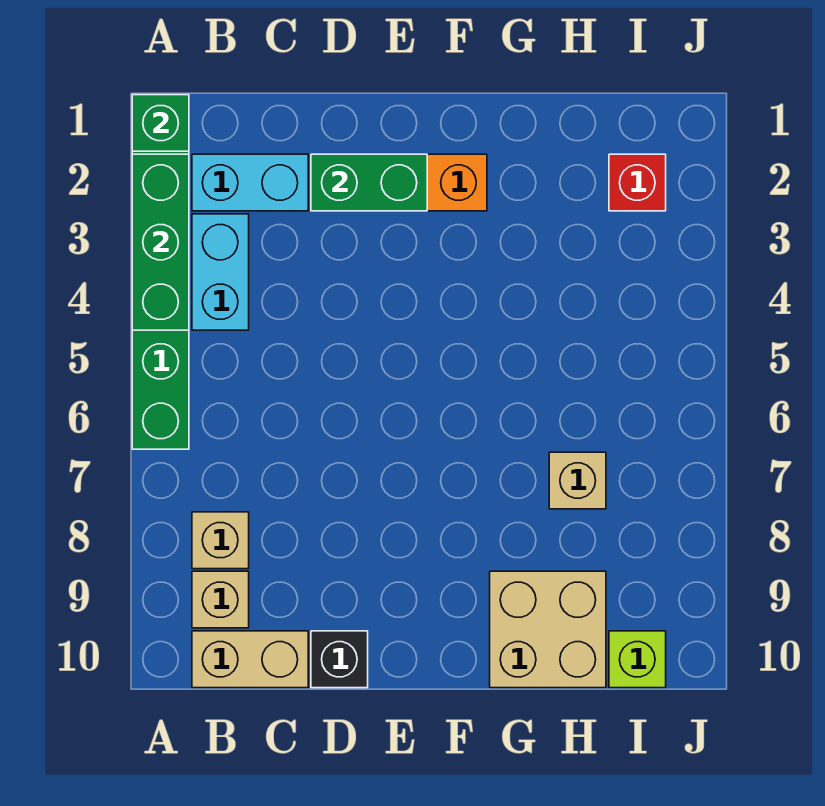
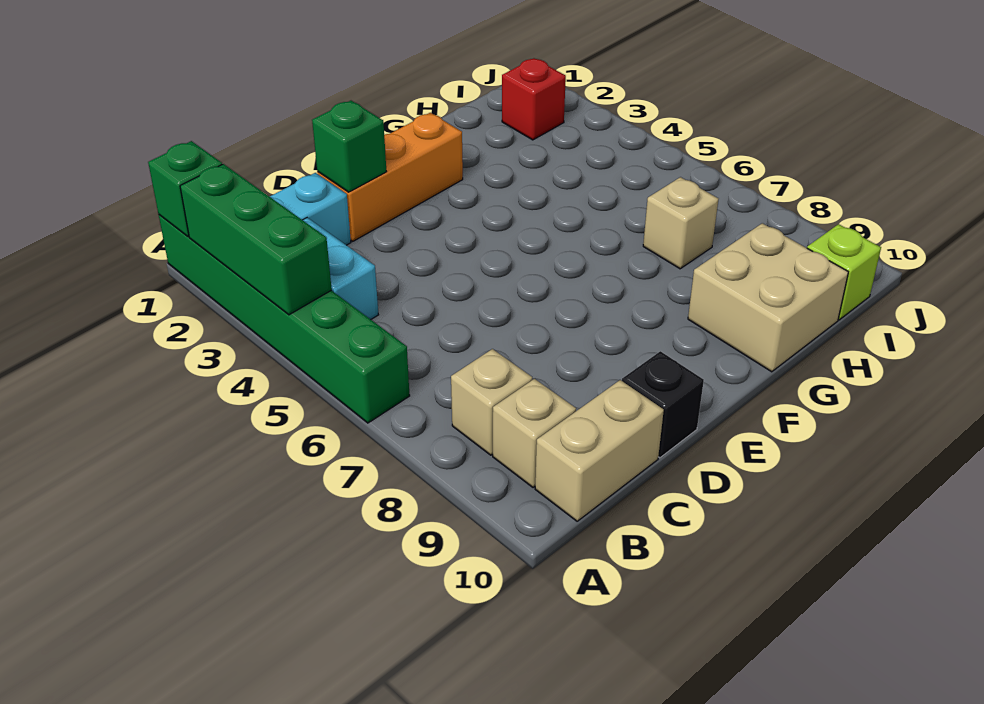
green 1x2 brick [311,154,427,211] -> green 1x1 brick [312,101,387,192]

